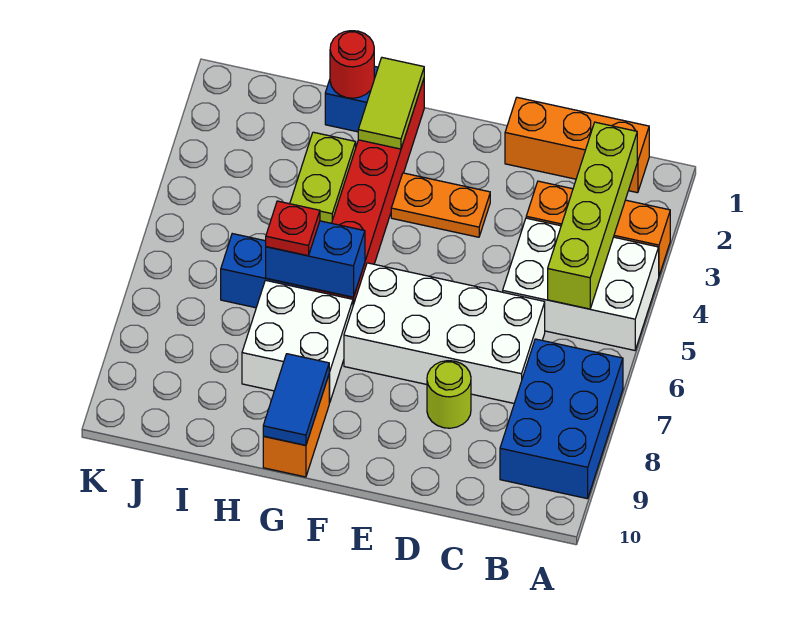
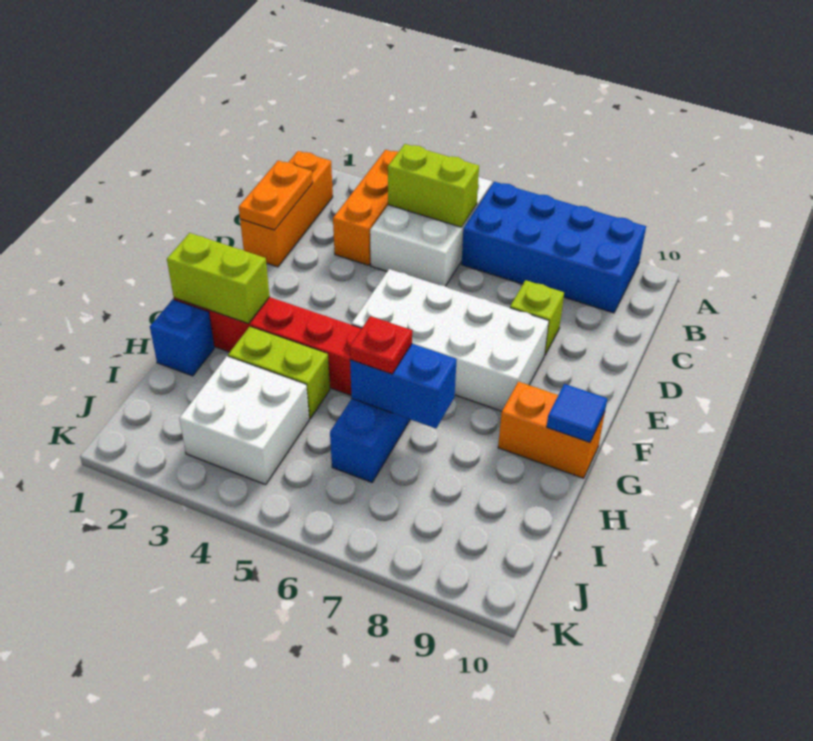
blue 2x3 brick [500,339,623,499] -> blue 2x4 brick [461,182,646,313]
lime 1x4 brick [548,122,637,309] -> lime 1x2 brick [388,144,479,227]
white 2x4 brick [344,263,545,403] -> white 2x4 brick turned to [352,269,549,411]
lime 1x1 round brick [427,361,471,428] -> lime 1x1 brick [510,280,564,354]
orange 1x2 plate [391,173,490,237] -> orange 1x2 plate moved to [239,161,313,230]
lime 1x2 tile [358,58,424,149] -> lime 1x2 brick [167,233,270,324]
blue 1x2 brick [266,221,365,297] -> blue 1x2 brick turned to [350,344,457,428]
white 2x2 brick [242,280,353,403] -> white 2x2 brick moved to [179,356,309,485]
blue 1x2 tile [263,354,329,445] -> blue 1x1 tile [547,384,607,442]
red 1x1 round brick [330,31,374,98] -> none

